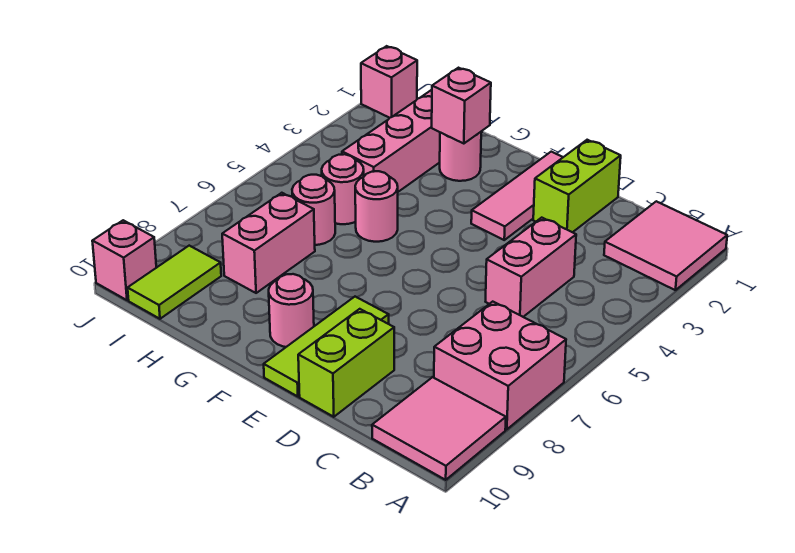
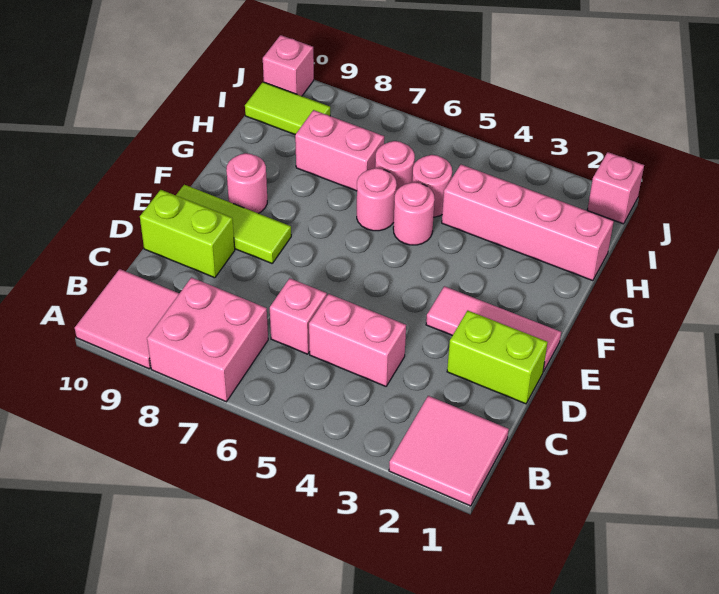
pink 1x1 round brick [440,132,481,181] -> pink 1x1 round brick moved to [357,168,397,231]
pink 1x1 brick [432,68,491,144] -> pink 1x1 brick moved to [270,278,327,354]

